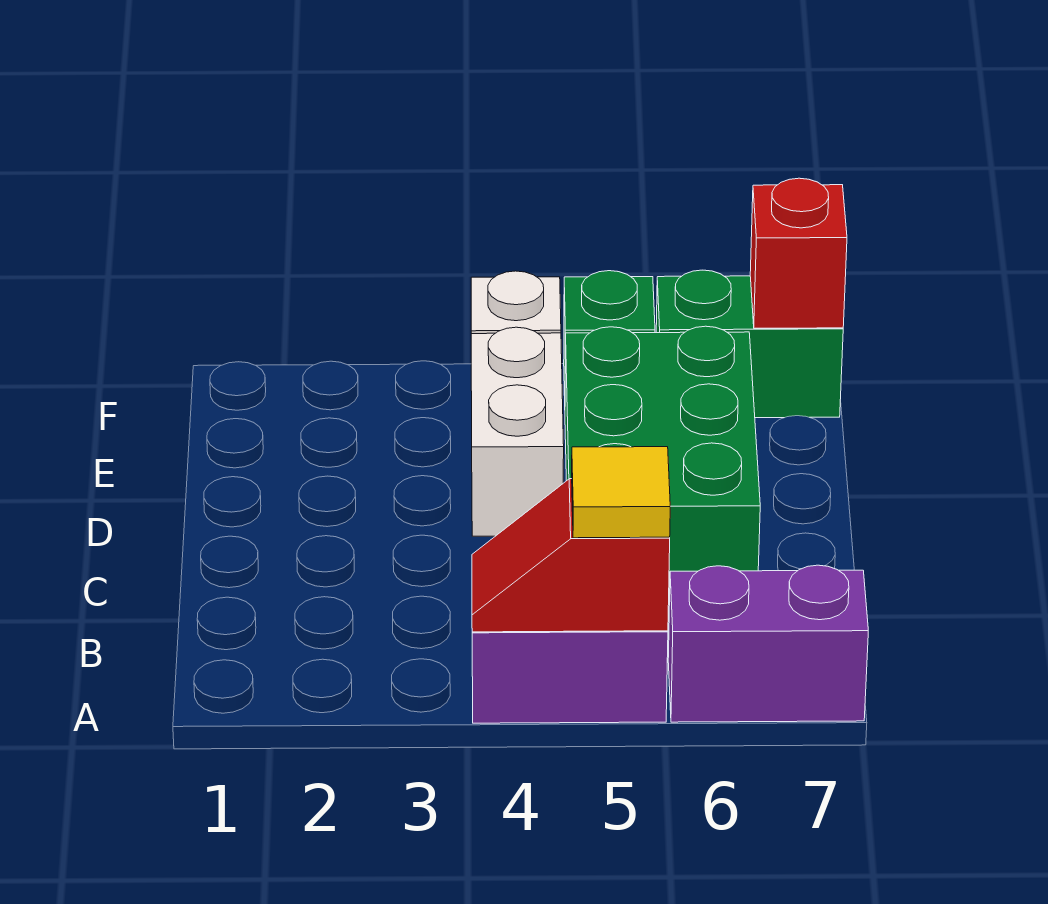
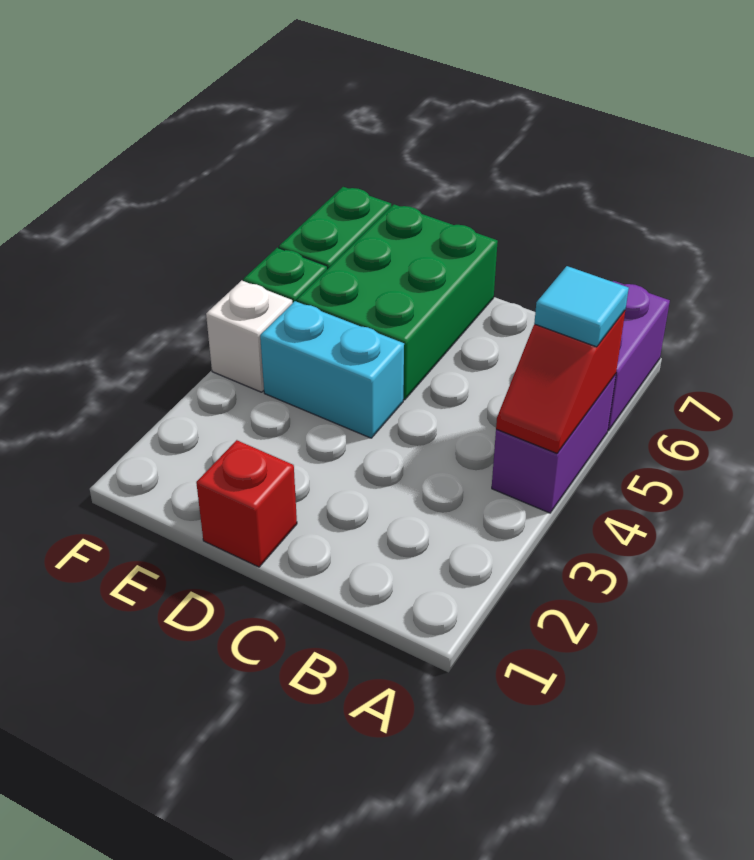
yellow 1x1 tile [572,447,670,538] -> cyan 1x1 tile [534,266,629,347]
green 2x3 brick [565,326,760,596] -> green 2x3 brick turned to [297,204,498,400]
white 1x2 brick [471,327,564,536] -> cyan 1x2 brick [260,301,404,438]
red 1x1 brick [750,178,847,328] -> red 1x1 brick moved to [196,440,297,567]

